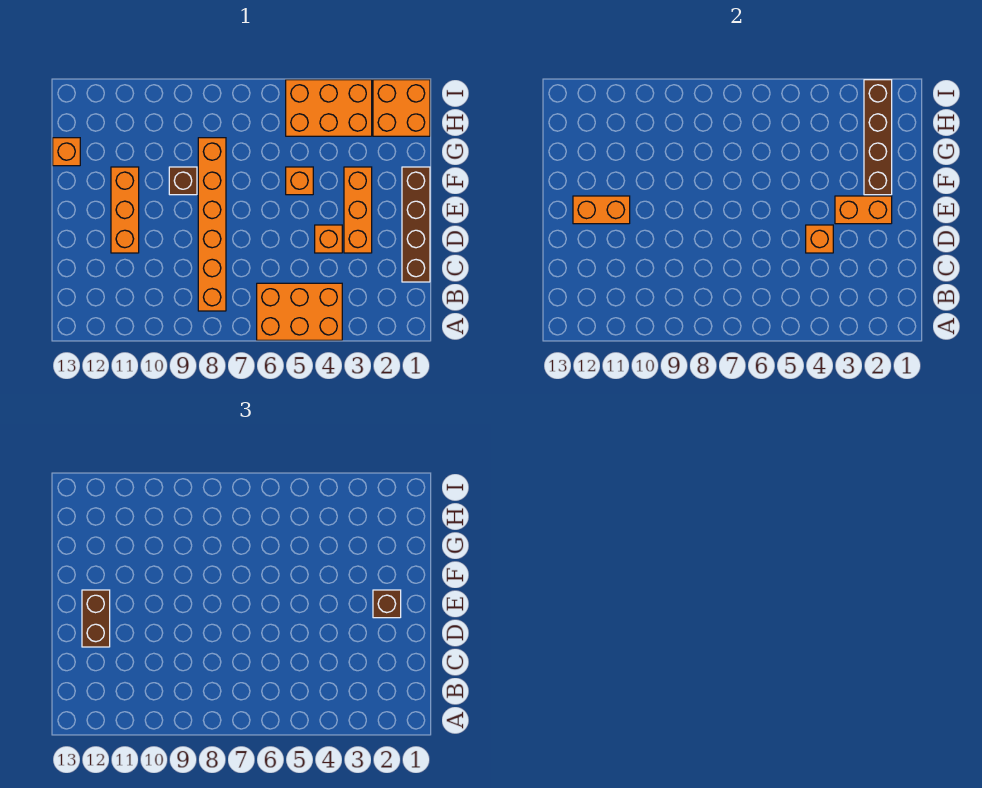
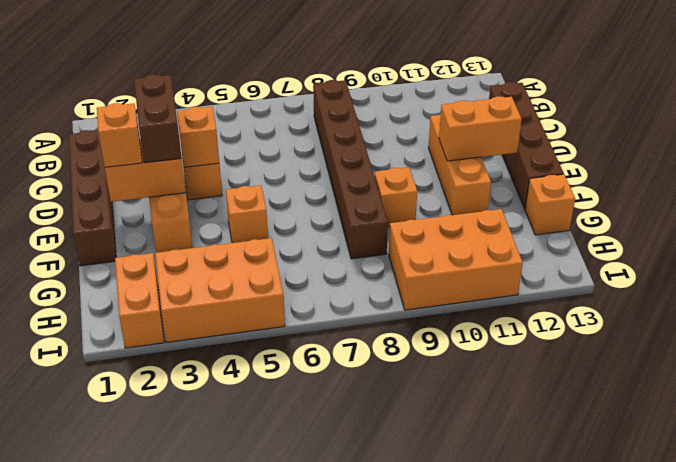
orange 2x3 brick [257,283,342,340] -> orange 2x3 brick moved to [389,209,523,310]
orange 1x6 brick [198,138,226,311] -> brown 1x6 brick [313,80,388,259]
brown 1x2 brick [82,590,110,647] -> brown 1x2 brick moved to [134,75,181,163]
brown 1x1 brick [373,590,401,618] -> orange 1x1 brick [97,103,142,167]
brown 1x4 brick [864,80,892,195] -> brown 1x4 brick moved to [489,82,564,209]
brown 1x1 brick [169,167,197,195] -> orange 1x1 brick [375,167,417,227]
orange 2x2 brick [373,80,430,136] -> orange 1x2 brick [115,253,164,348]

